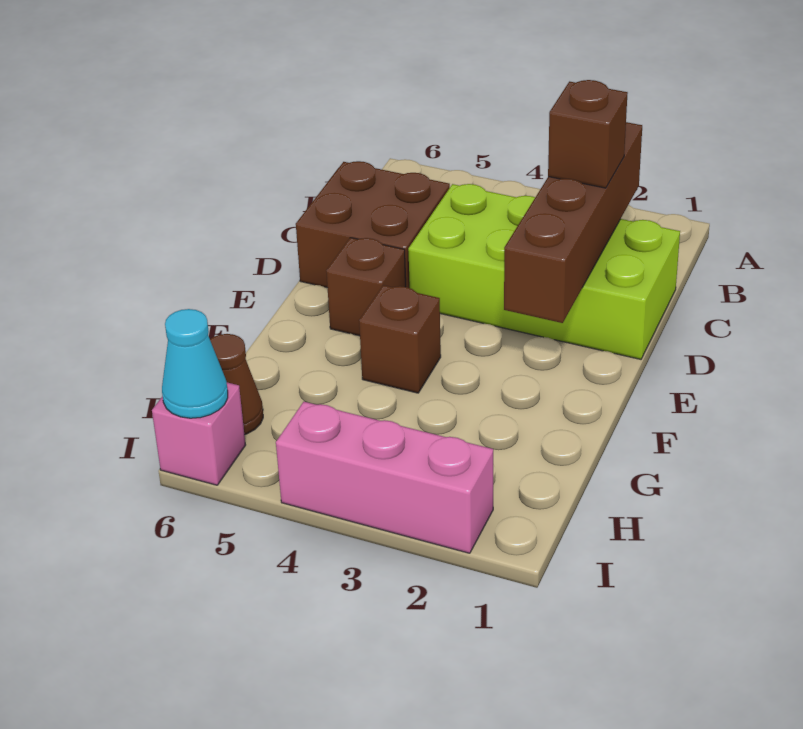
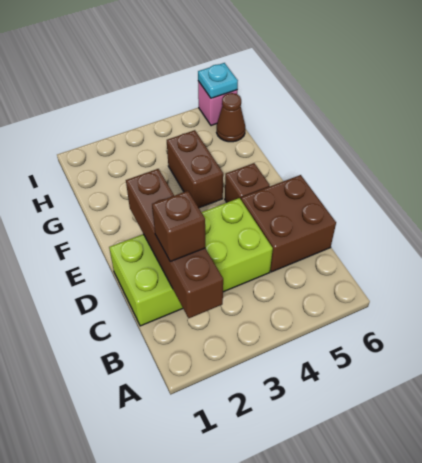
brown 1x1 brick [359,285,441,393] -> brown 1x2 brick [167,130,223,208]
pink 1x3 brick [276,402,493,553] -> none
cyan 1x1 cone [162,309,228,418] -> cyan 1x1 plate [198,63,238,98]

